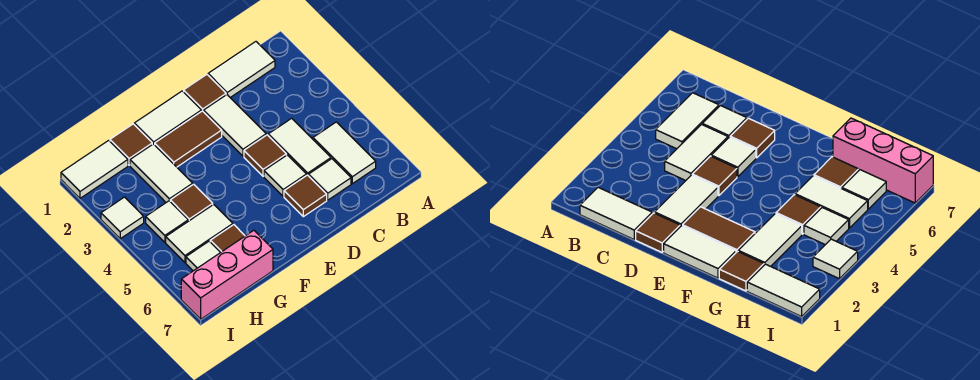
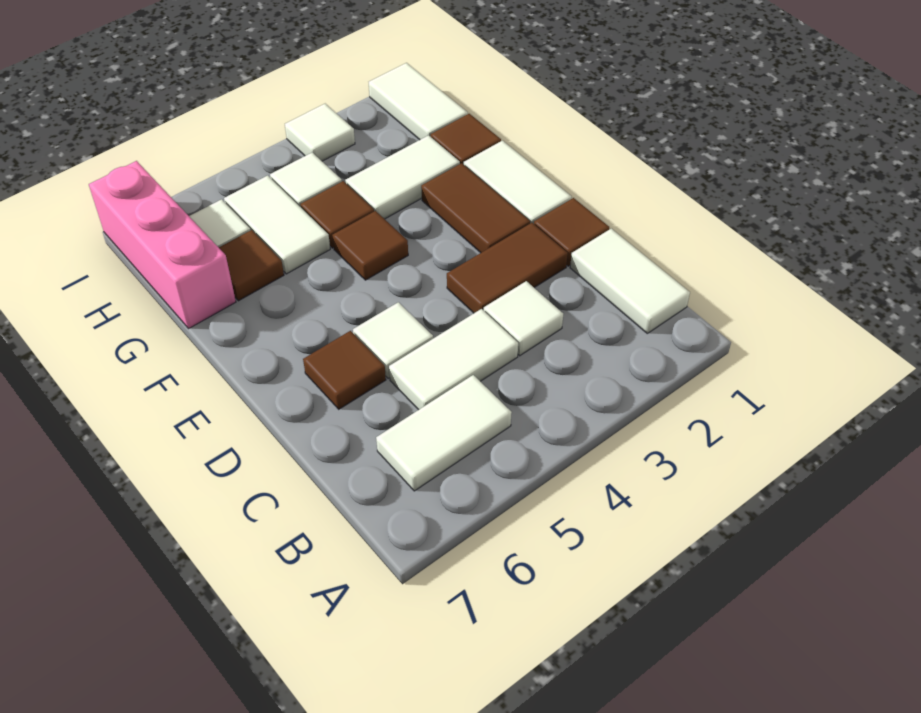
white 1x1 tile [309,159,351,200] -> white 1x1 tile moved to [484,281,563,356]
white 1x2 tile [204,95,266,156] -> brown 1x2 tile [447,223,568,313]
brown 1x1 tile [244,135,286,176] -> brown 1x1 tile moved to [332,211,408,280]

